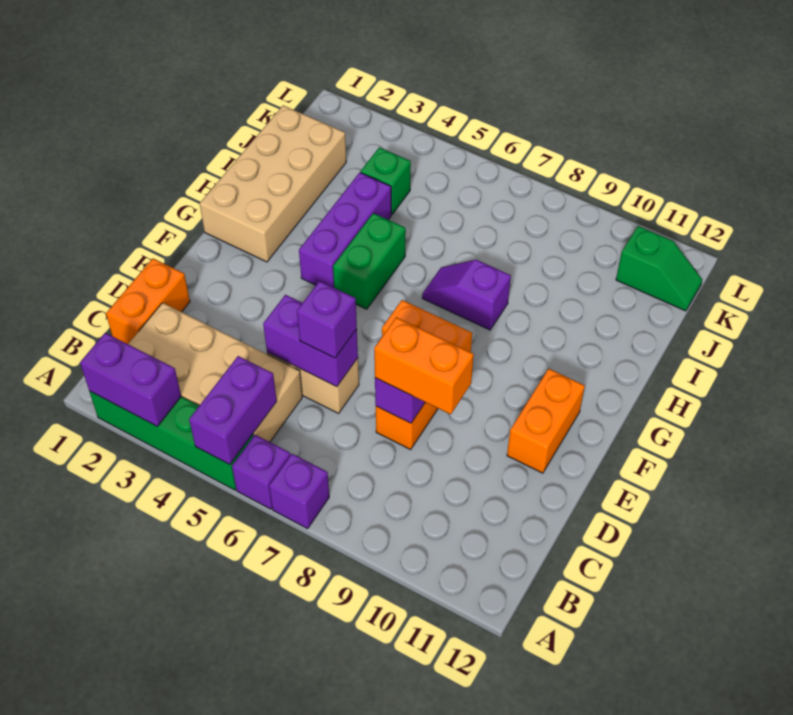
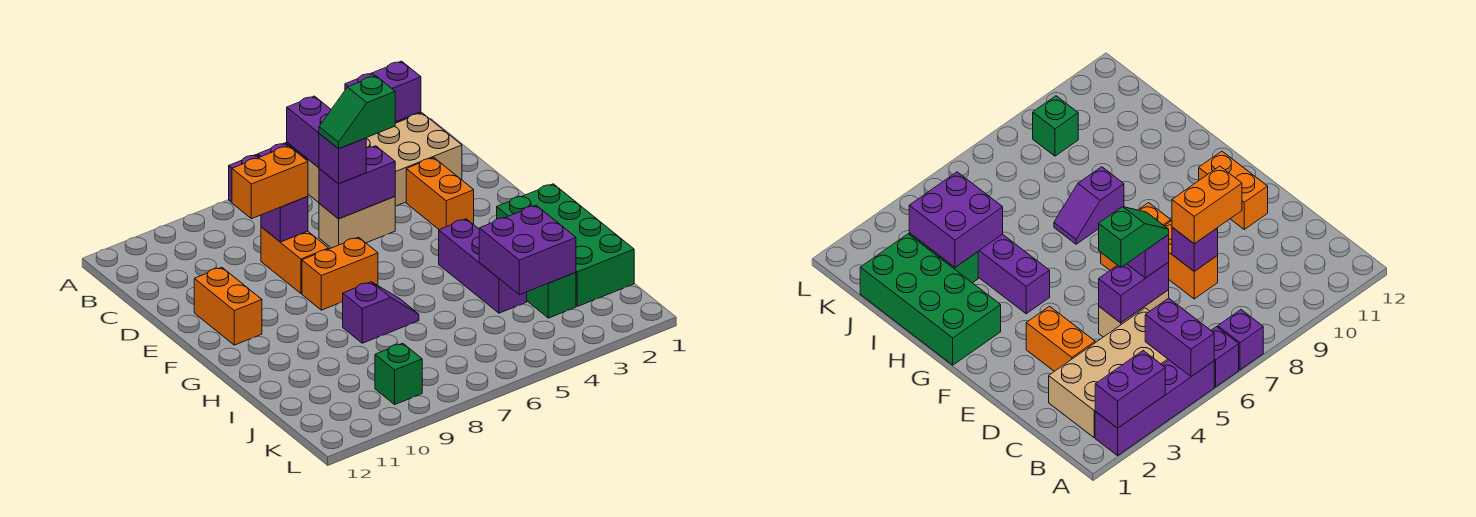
green 1x4 brick [89,391,253,490] -> purple 1x4 brick [1095,360,1214,456]
orange 1x2 brick [106,259,190,344] -> orange 1x2 brick moved to [406,158,474,229]
tan 2x4 brick [200,106,346,262] -> green 2x4 brick [497,184,634,306]
green 1x2 brick [333,213,406,309] -> green 1x2 brick moved to [527,273,576,318]
none -> purple 2x2 brick [479,205,576,295]
green 1x1 brick [361,147,411,214] -> green 1x1 brick moved to [375,343,422,404]
green 1x2 slope [616,226,702,311] -> green 1x2 slope moved to [319,76,395,149]

